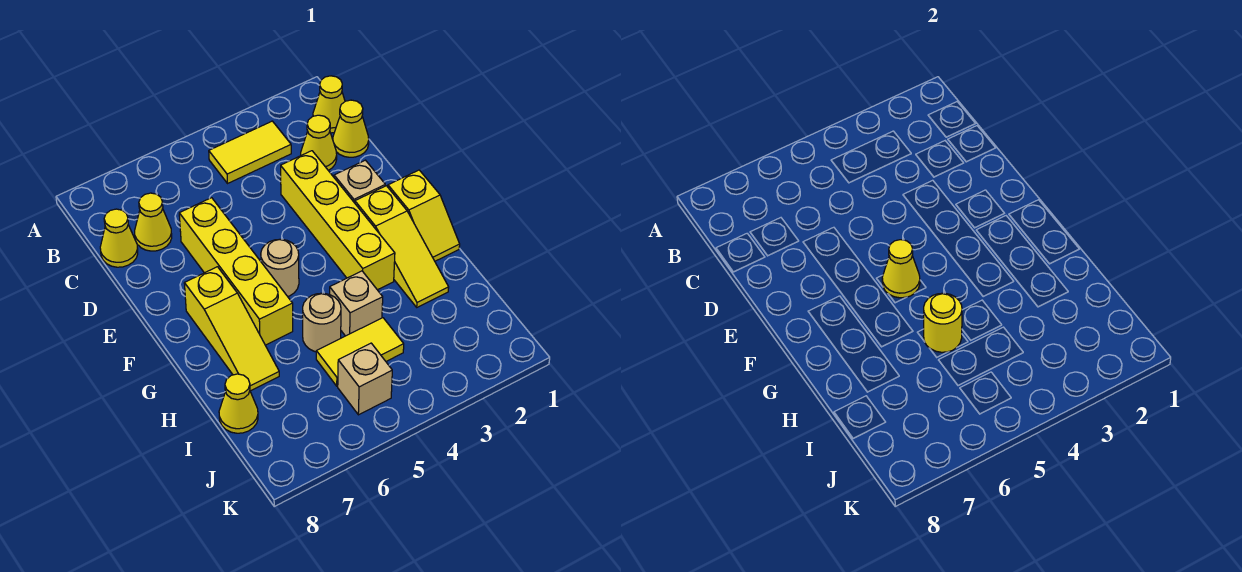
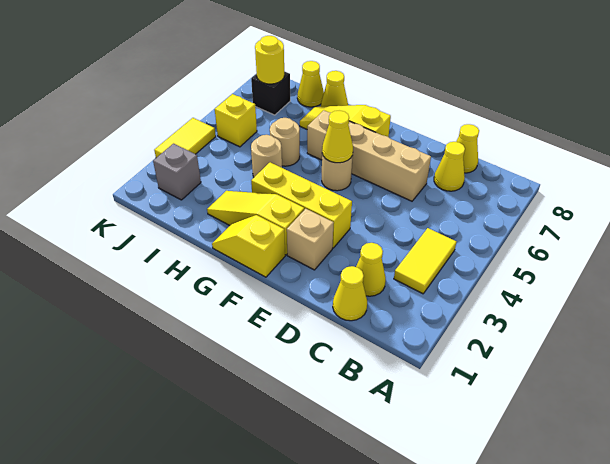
yellow 1x1 cone [313,76,345,133] -> yellow 1x1 cone moved to [321,71,348,106]
yellow 1x4 brick [281,151,395,290] -> yellow 1x3 brick [251,162,352,248]
yellow 1x4 brick [179,198,293,345] -> tan 1x4 brick [307,110,431,201]
tan 1x1 brick [330,271,383,336] -> tan 1x1 round brick [251,135,282,177]
yellow 1x1 round brick [924,293,962,352] -> yellow 1x1 round brick moved to [255,36,284,84]
yellow 1x2 tile [316,318,404,386] -> yellow 1x2 tile moved to [154,118,216,158]
none -> grey 1x1 brick [153,144,201,200]
tan 1x1 brick [338,343,392,415] -> yellow 1x1 brick [215,94,257,147]
none -> black 1x1 brick [251,71,290,115]

